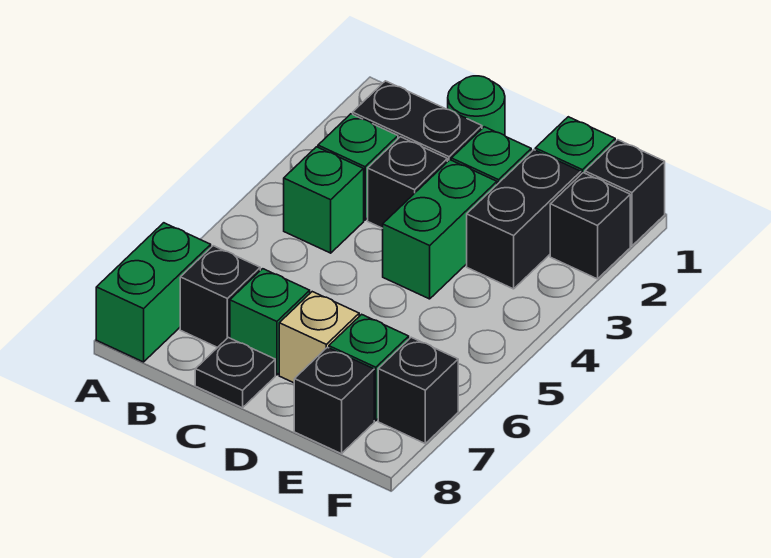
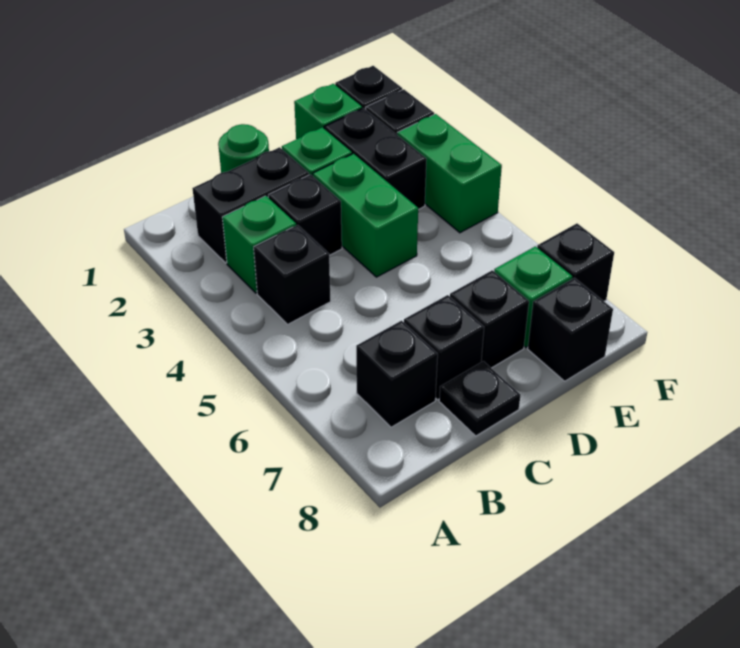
green 1x2 brick [96,223,211,362] -> green 1x2 brick moved to [397,114,502,233]
green 1x1 brick [284,147,364,253] -> black 1x1 brick [254,225,331,324]
green 1x1 brick [230,269,310,375] -> black 1x1 brick [404,295,484,400]
tan 1x1 brick [279,292,359,383] -> black 1x1 brick [450,270,529,368]

